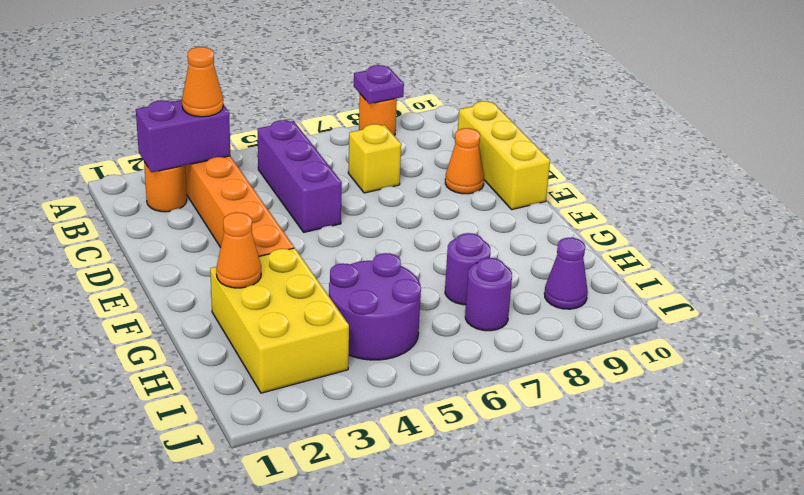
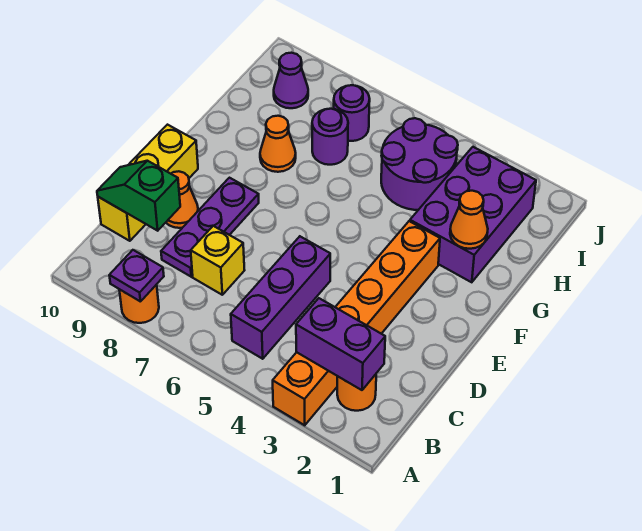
orange 1x1 cone [182,47,223,117] -> orange 1x1 cone moved to [260,116,296,172]
none -> purple 1x3 plate [161,178,259,277]
none -> green 1x2 slope [97,161,180,231]
yellow 2x3 brick [210,248,349,393] -> purple 2x3 brick [410,147,536,282]

